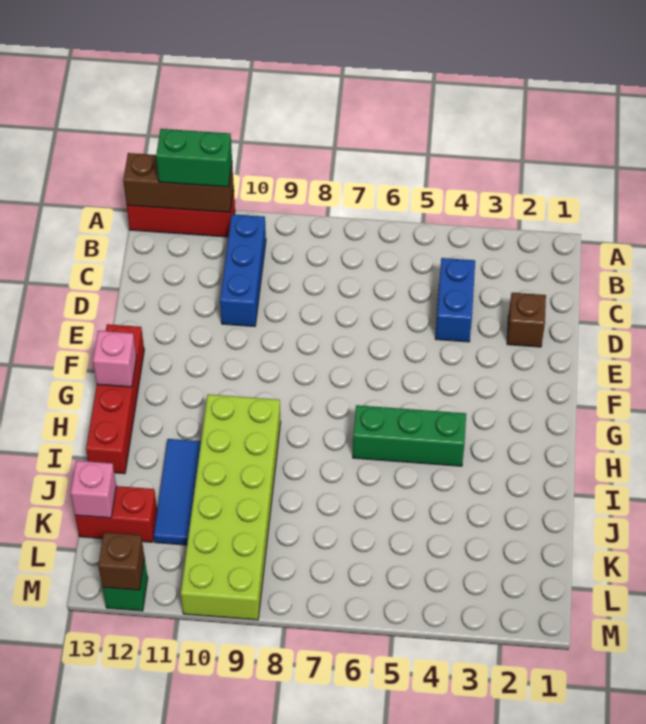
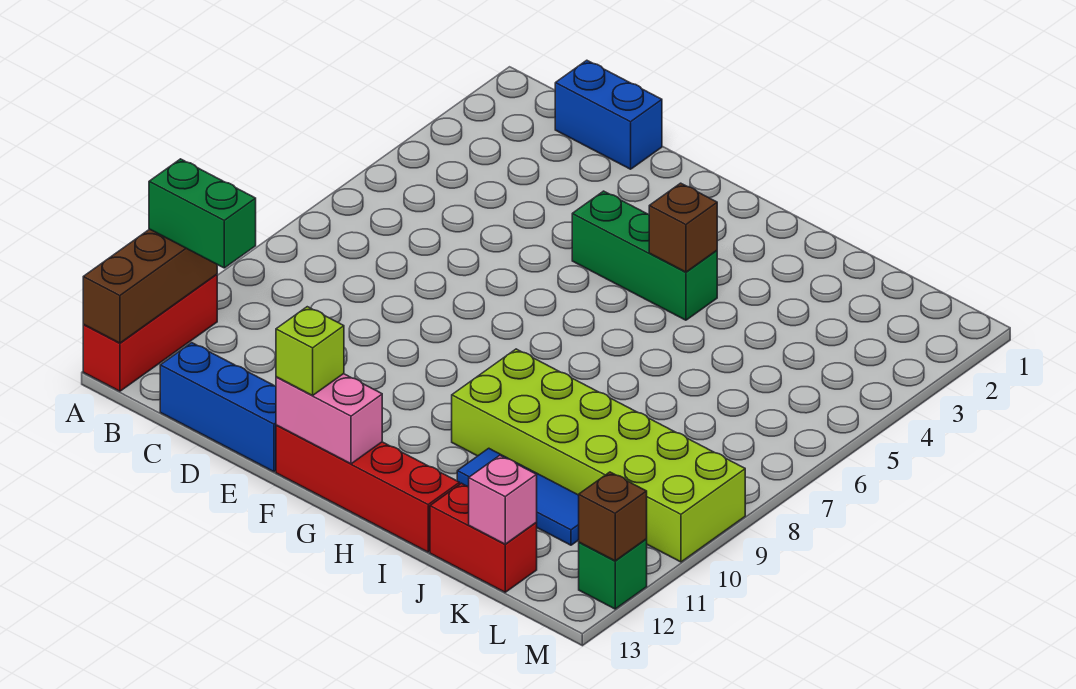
green 1x2 brick [156,129,232,187] -> green 1x2 brick turned to [149,159,256,268]
blue 1x3 brick [220,214,266,327] -> blue 1x3 brick moved to [160,343,276,472]
blue 1x2 brick [435,258,475,342] -> blue 1x2 brick moved to [555,60,662,169]
brown 1x1 brick [507,293,546,347] -> brown 1x1 brick moved to [649,183,717,272]
none -> lime 1x1 brick [276,307,344,395]
pink 1x1 brick [93,331,136,387] -> pink 1x2 brick [276,374,382,464]
green 1x3 brick [353,405,466,466] -> green 1x3 brick turned to [572,191,717,320]
red 1x2 brick [75,486,157,542] -> red 1x2 brick turned to [430,483,537,592]

